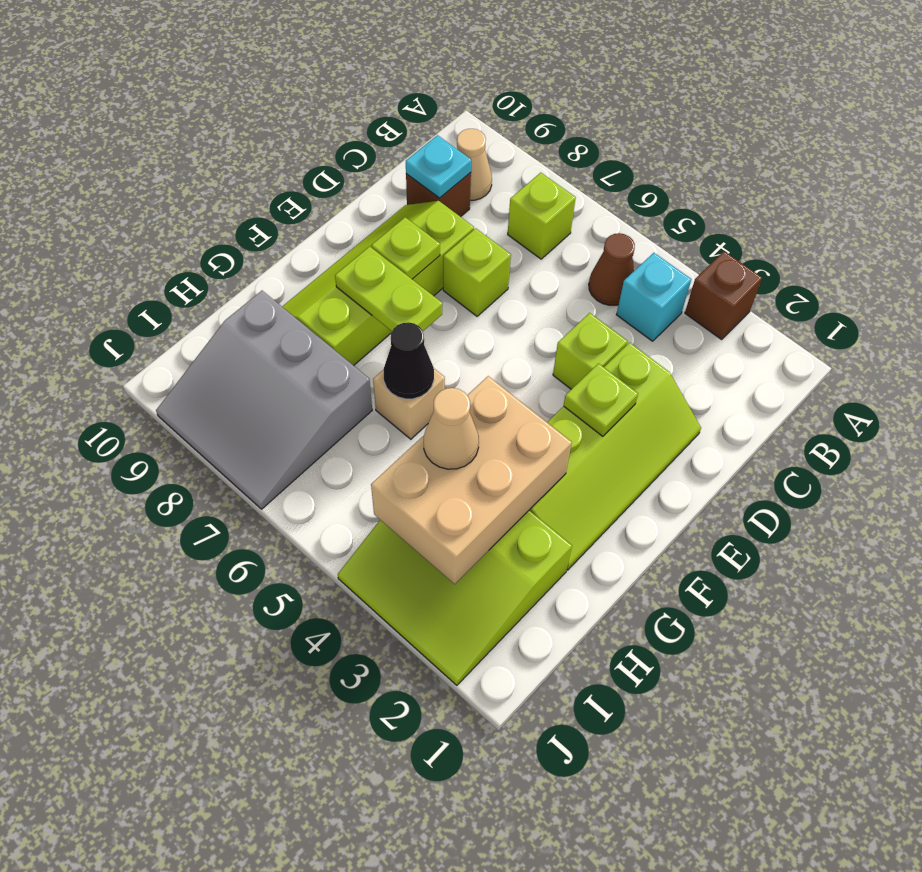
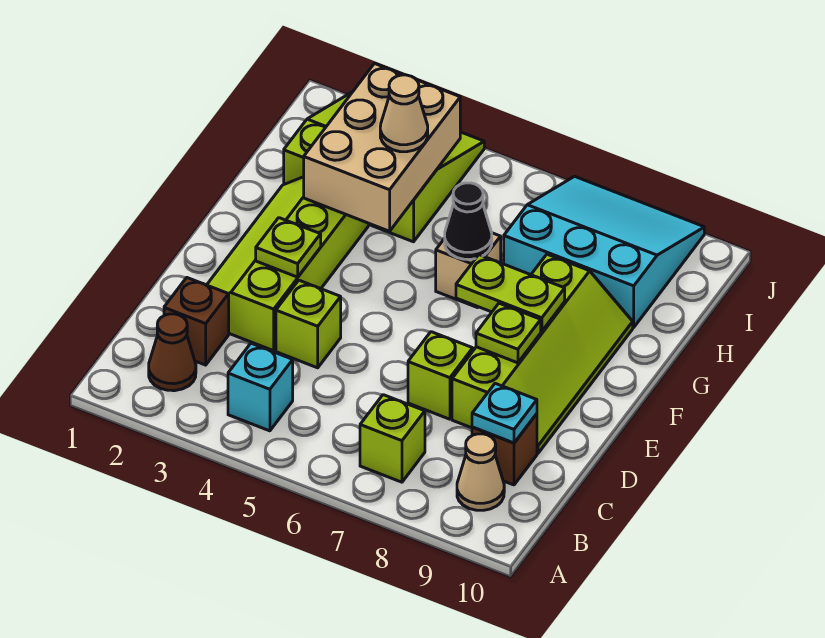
brown 1x1 brick [685,251,762,340] -> brown 1x1 brick moved to [164,278,229,365]
brown 1x1 cone [589,233,635,305] -> brown 1x1 cone moved to [149,314,196,391]
grey 3x3 slope [156,291,372,509] -> cyan 3x3 slope [504,176,704,327]

